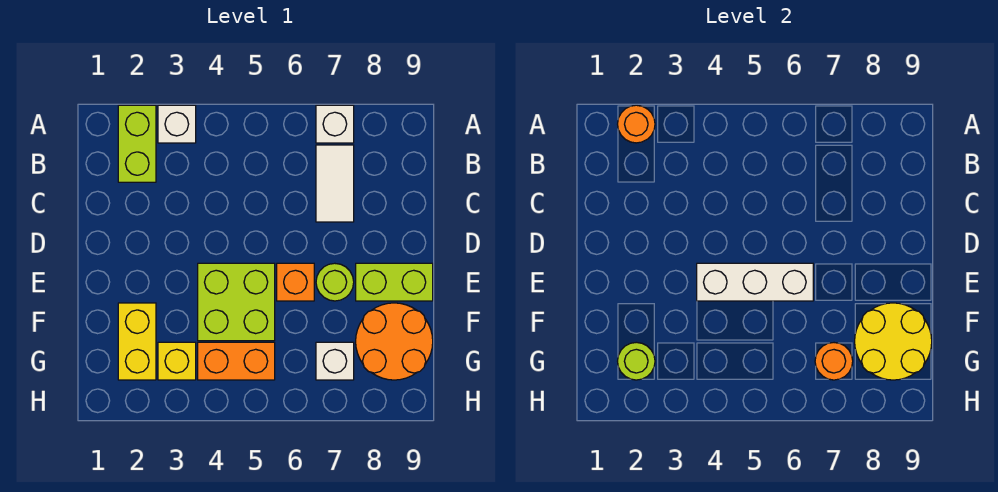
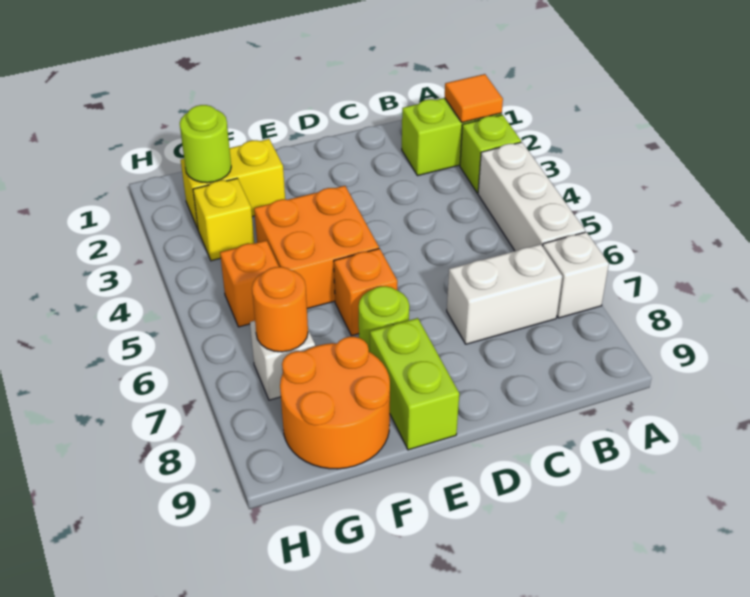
orange 1x1 round brick [618,105,655,143] -> orange 1x1 tile [445,74,503,122]
white 1x1 brick [158,105,196,143] -> lime 1x1 brick [460,115,521,193]
white 1x2 tile [316,145,354,222] -> white 1x2 brick [447,244,562,344]
lime 2x2 brick [198,263,275,341] -> orange 2x2 brick [254,186,379,309]
white 1x3 brick [697,263,813,301] -> white 1x3 brick moved to [478,142,585,251]
yellow 2x2 round brick [855,303,932,380] -> none
orange 1x2 brick [198,342,275,380] -> orange 1x1 brick [220,240,279,327]

